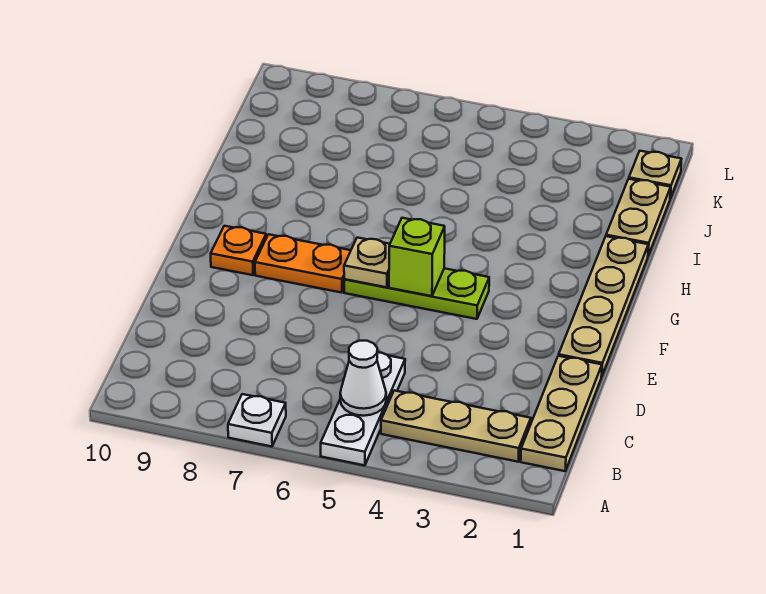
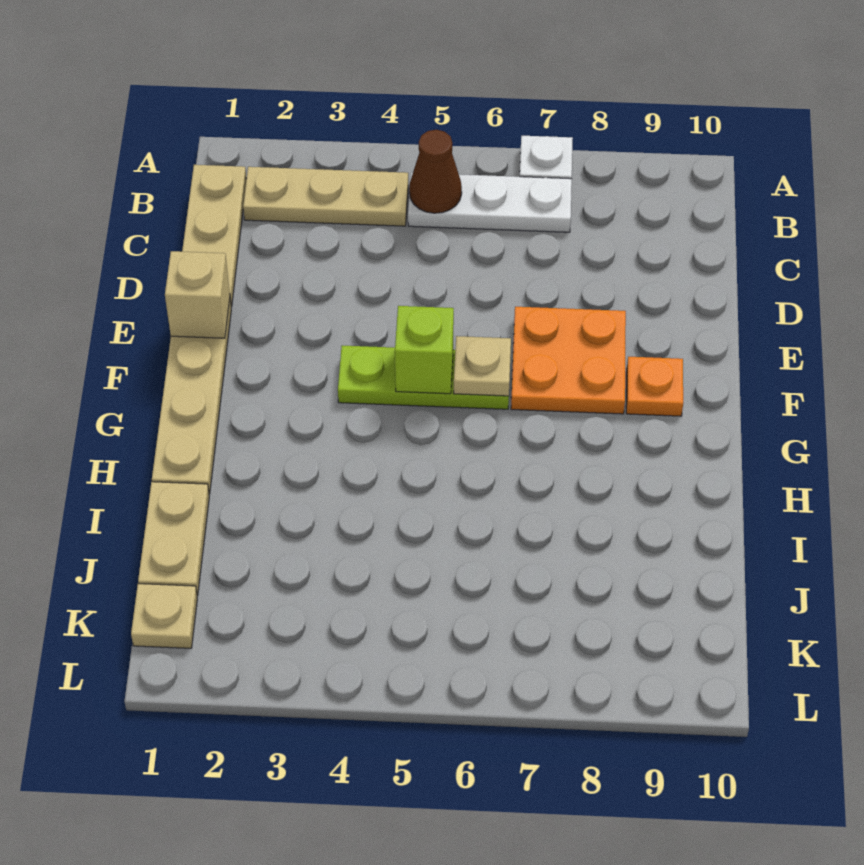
white 1x3 plate [321,352,405,465] -> white 1x3 plate turned to [408,173,572,232]
white 1x1 cone [340,341,386,416] -> brown 1x1 cone [409,130,462,213]
none -> tan 1x1 brick [165,251,230,338]
orange 1x2 plate [255,234,351,293] -> orange 2x2 plate [511,307,626,414]

